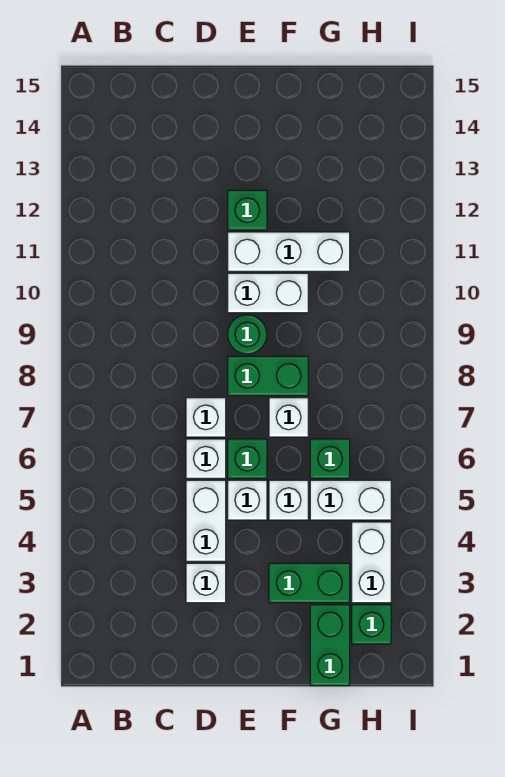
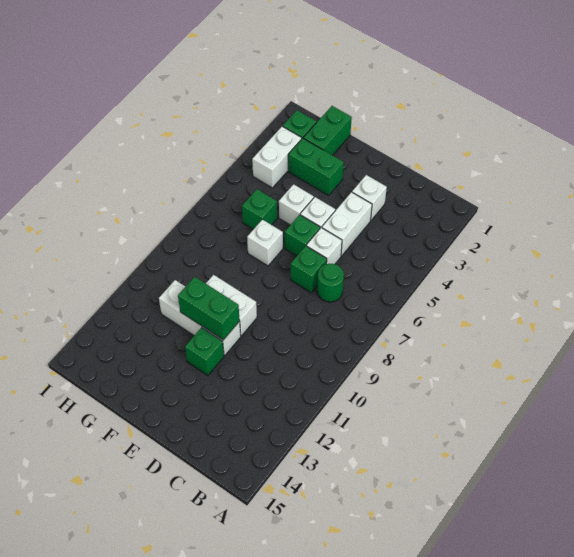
white 1x1 brick [186,398,226,437] -> green 1x1 brick [291,246,327,292]
green 1x2 brick [228,356,308,396] -> green 1x2 brick moved to [178,277,240,340]
green 1x1 round brick [228,315,267,354] -> green 1x1 round brick moved to [317,264,344,302]
white 1x2 brick [310,480,391,520] -> none

